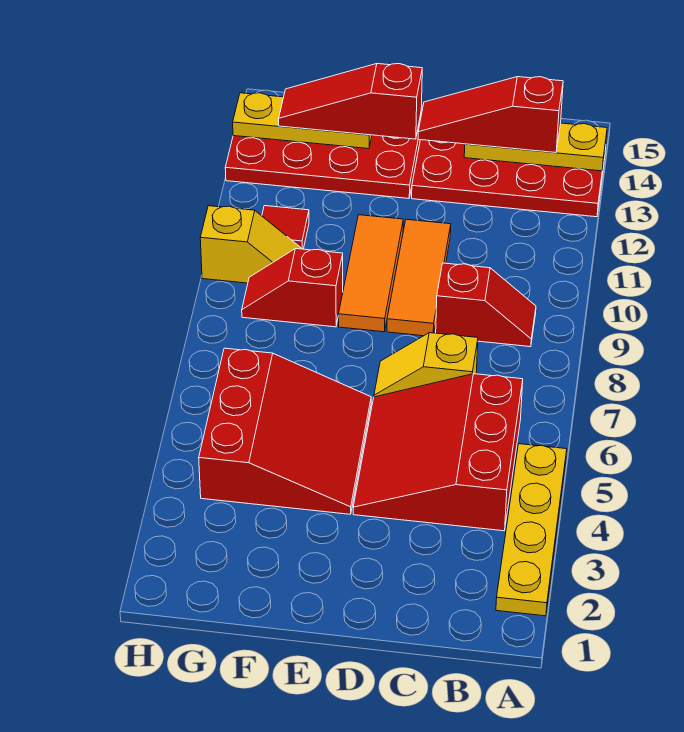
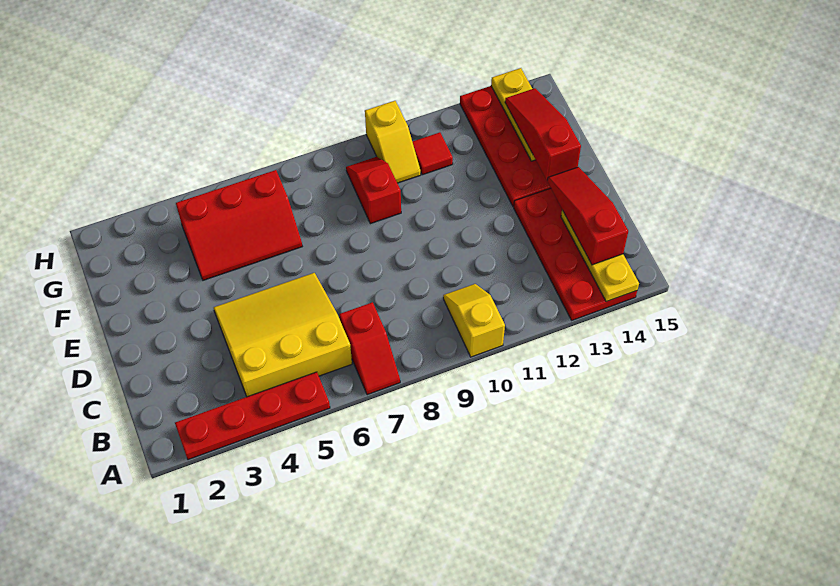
yellow 1x4 plate [496,444,567,616] -> red 1x4 plate [175,372,330,460]
red 3x3 slope [353,374,523,531] -> yellow 3x3 slope [214,273,352,397]
red 1x2 slope [436,263,536,347] -> red 1x2 slope moved to [339,302,400,395]
yellow 1x2 slope [374,333,478,397] -> yellow 1x2 slope moved to [443,284,505,357]
orange 1x3 tile [387,219,451,336] -> none
red 3x3 slope [199,348,371,514] -> red 2x3 slope [176,170,302,280]
orange 1x3 tile [338,215,403,332] -> none

